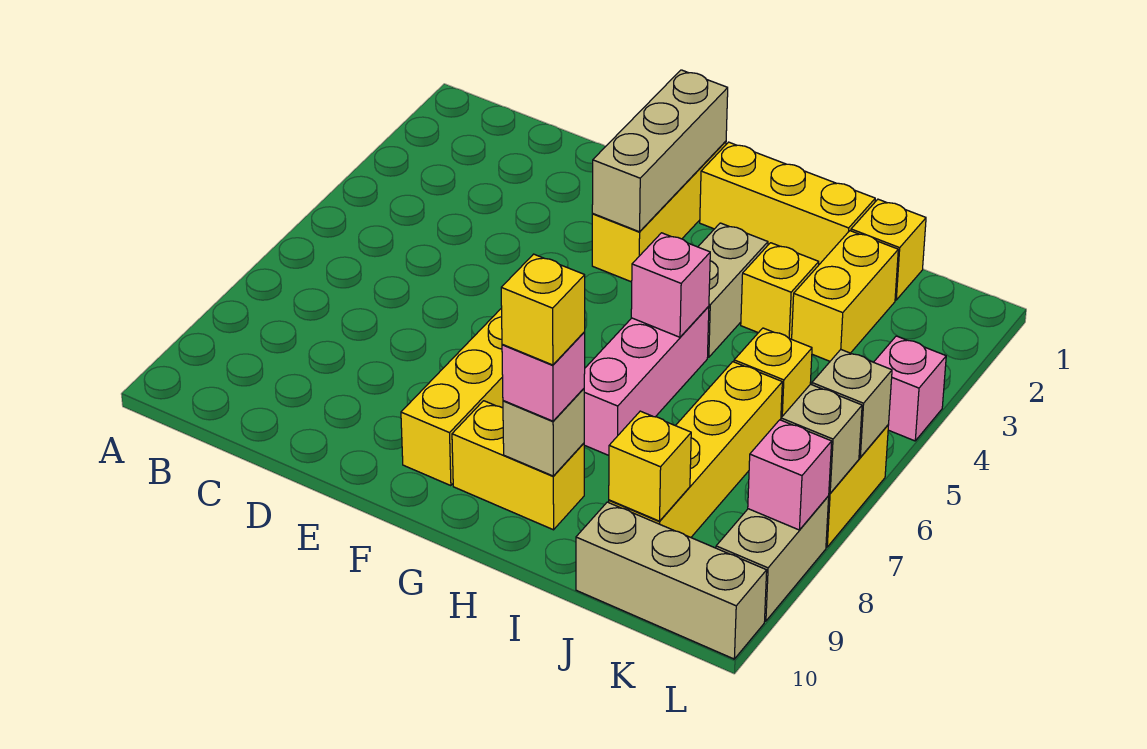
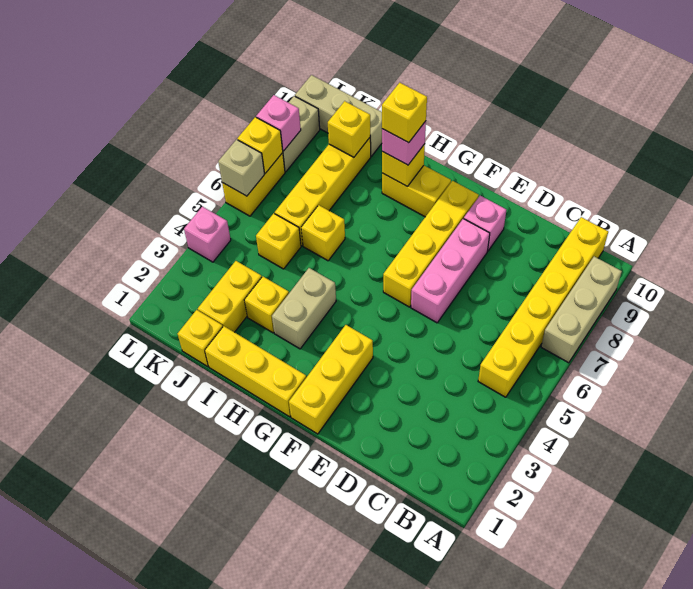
none -> yellow 1x6 brick [478,217,608,397]
tan 1x3 brick [592,70,728,232] -> tan 1x3 brick moved to [541,256,622,363]
pink 1x3 brick [584,306,709,455] -> pink 1x3 brick moved to [411,219,490,323]
pink 1x1 brick [631,233,710,337] -> pink 1x1 brick moved to [464,196,506,251]
tan 1x1 brick [503,389,584,476] -> yellow 1x1 brick [382,144,425,187]
none -> yellow 1x1 brick [301,205,345,261]
tan 1x1 brick [781,384,862,493] -> yellow 1x1 brick [237,117,283,173]

